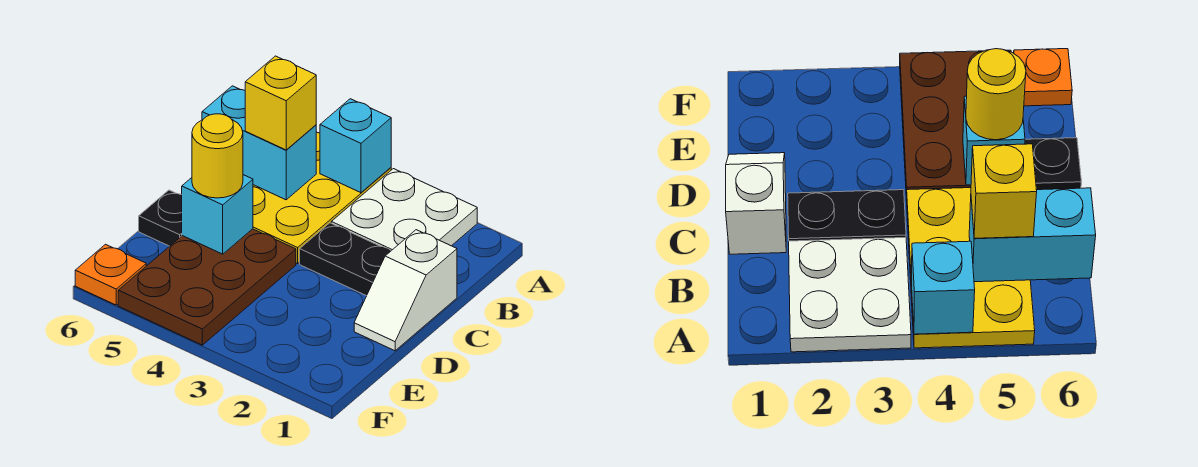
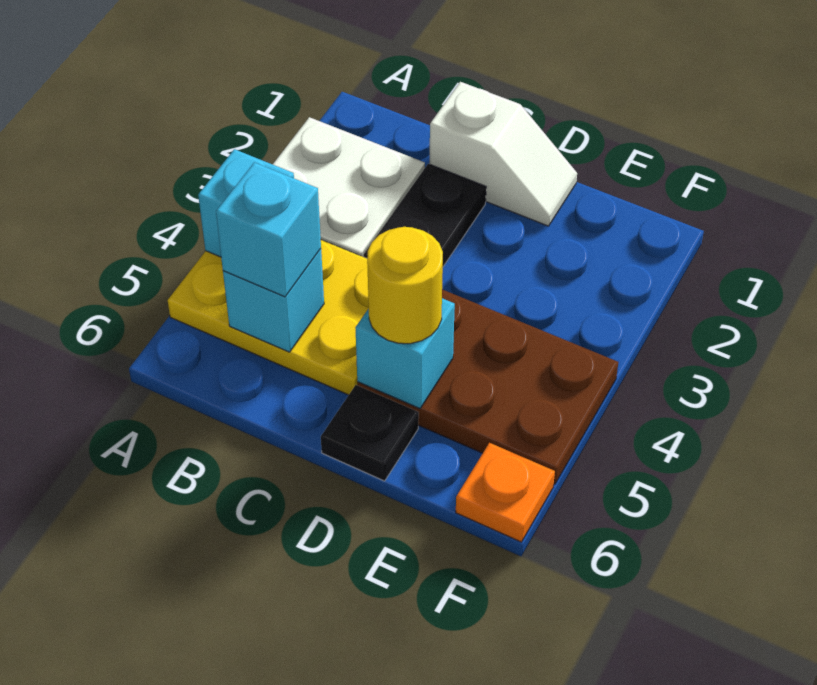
cyan 1x2 brick [202,86,316,200] -> cyan 1x1 brick [223,249,324,352]
yellow 1x1 brick [245,56,316,150] -> cyan 1x1 brick [216,163,321,297]

